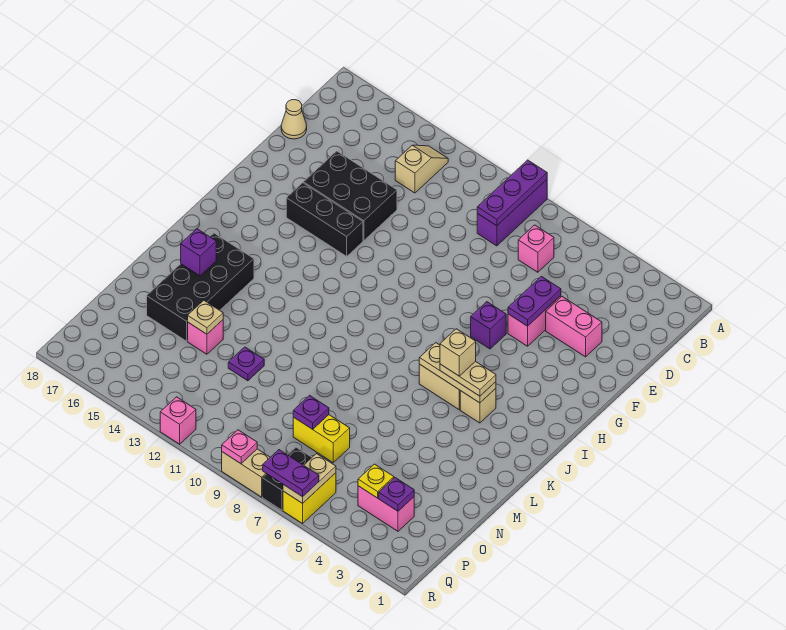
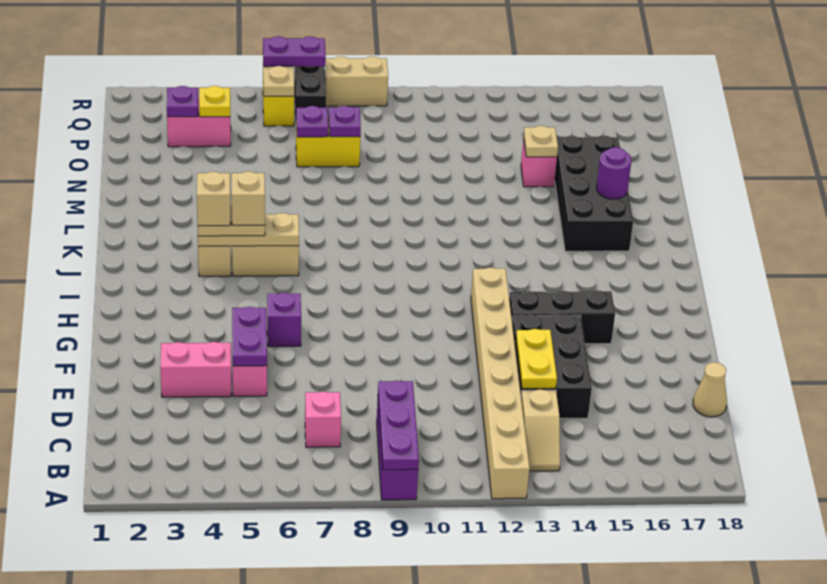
none -> tan 1x8 brick [471,267,530,499]
none -> yellow 1x2 plate [516,329,557,389]
black 2x3 brick [303,151,397,241] -> black 2x3 brick turned to [512,314,592,419]
none -> tan 1x1 brick [197,171,230,226]
purple 1x1 brick [181,229,216,276] -> purple 1x1 round brick [596,147,631,199]
purple 1x1 plate [228,347,264,381] -> purple 1x1 plate moved to [296,106,328,137]
pink 1x1 plate [222,430,257,464] -> none
pink 1x1 brick [160,397,196,444] -> none

